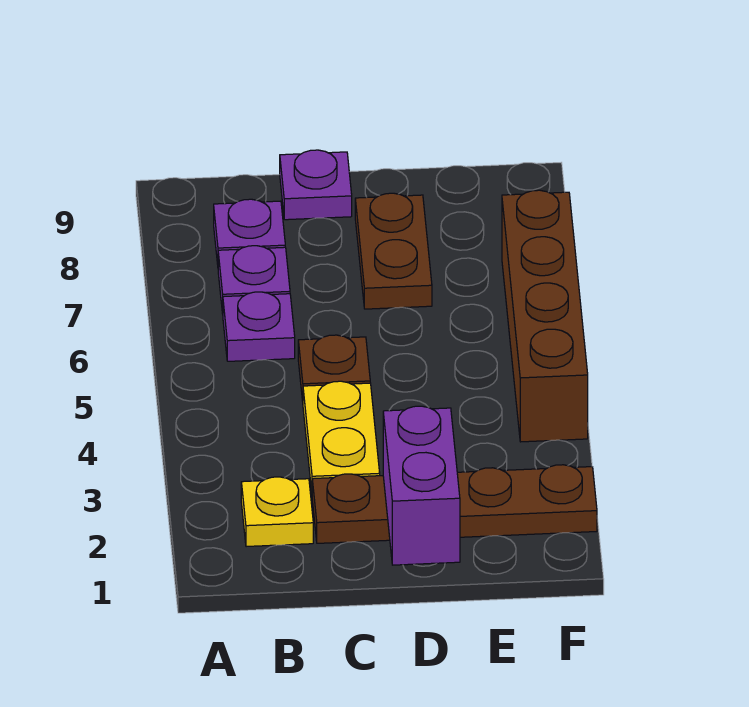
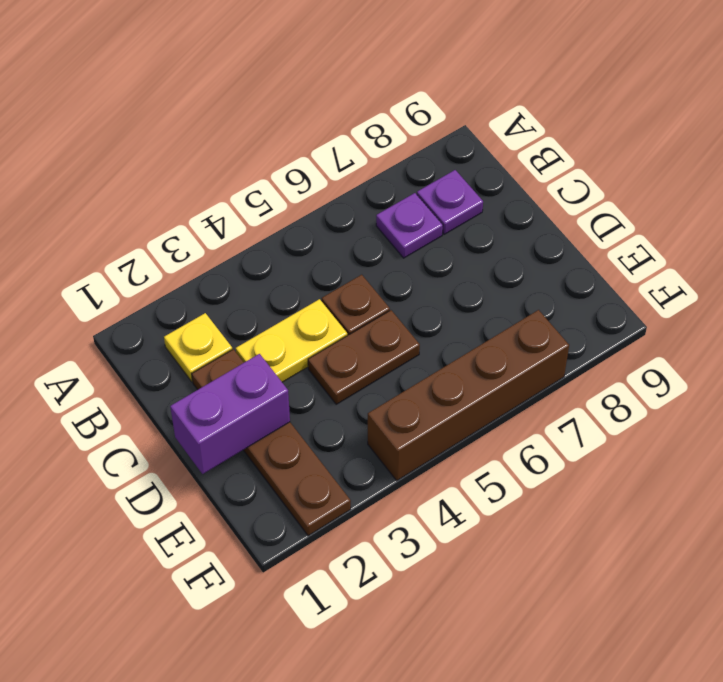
purple 1x1 plate [223,292,295,361] -> none
purple 1x1 plate [280,150,352,220] -> none
brown 1x2 plate [355,193,432,309] -> brown 1x2 plate moved to [308,310,420,404]

